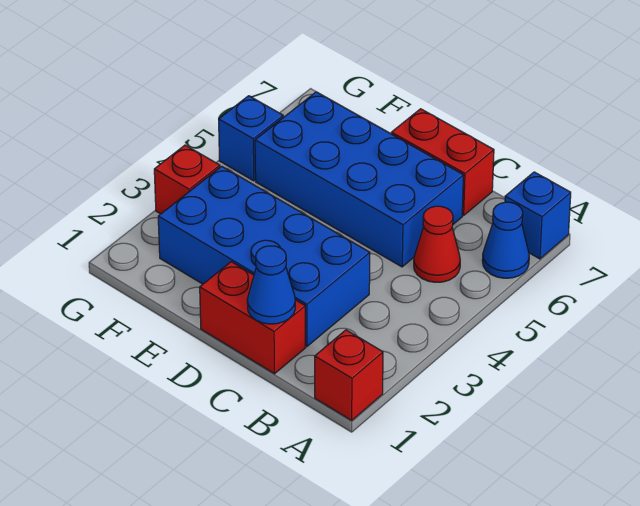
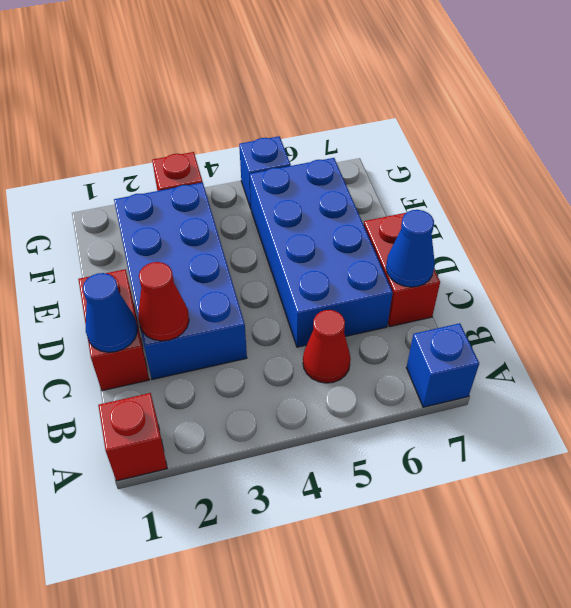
blue 1x1 cone [482,202,529,278] -> blue 1x1 cone moved to [386,210,435,287]
none -> red 1x1 cone [138,262,189,341]

